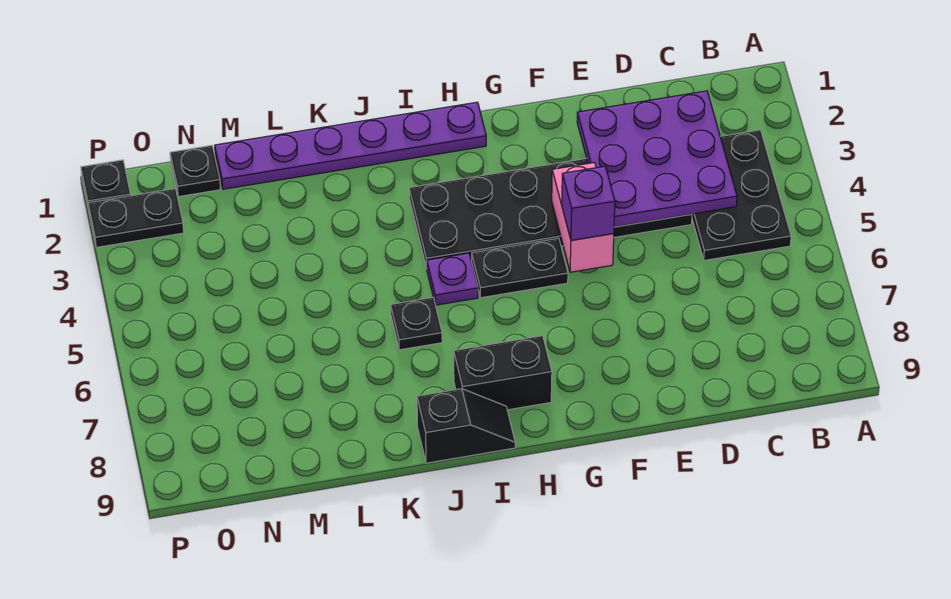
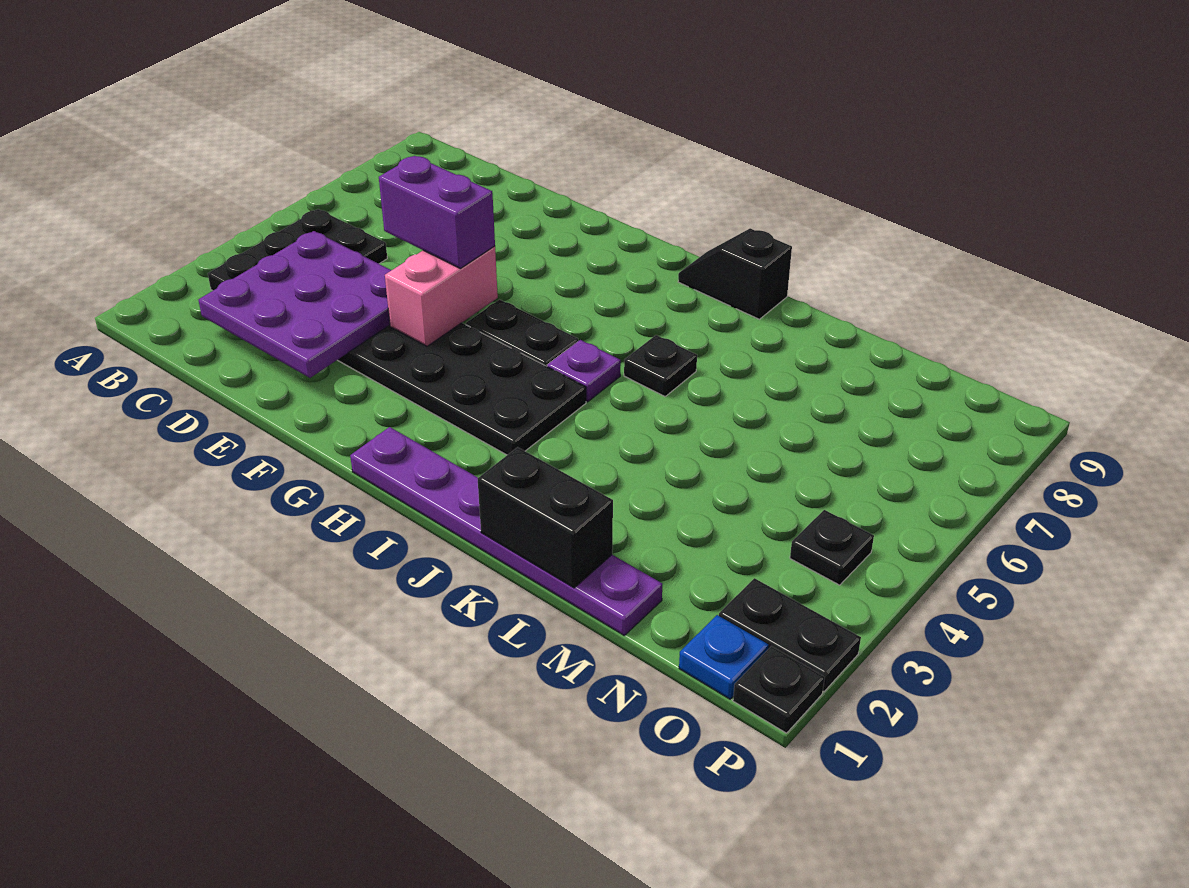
purple 1x1 brick [562,166,615,240] -> purple 1x2 brick [379,156,495,268]
black 1x2 brick [454,336,552,410] -> black 1x2 brick moved to [478,447,613,588]
black 1x1 plate [170,146,220,197] -> black 1x1 plate moved to [790,510,874,585]
none -> blue 1x1 plate [679,615,769,699]

